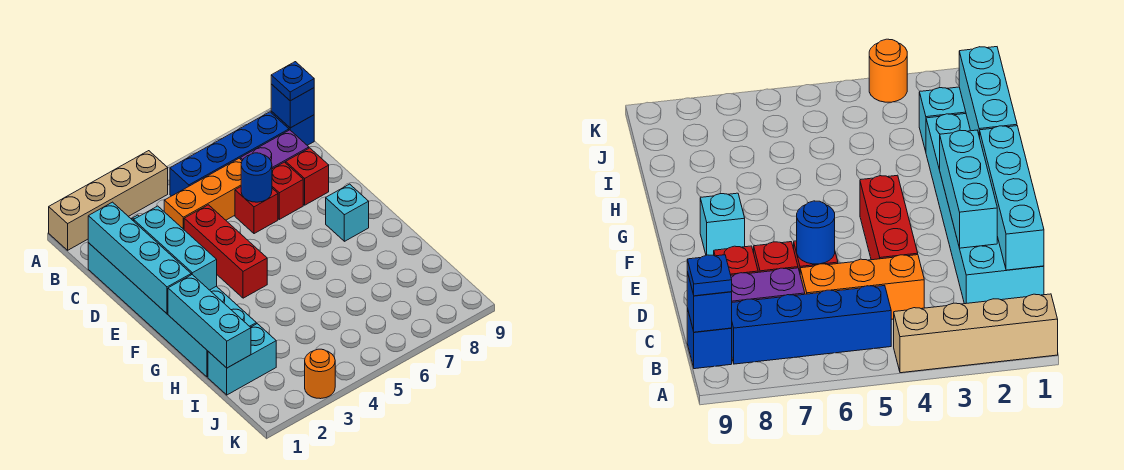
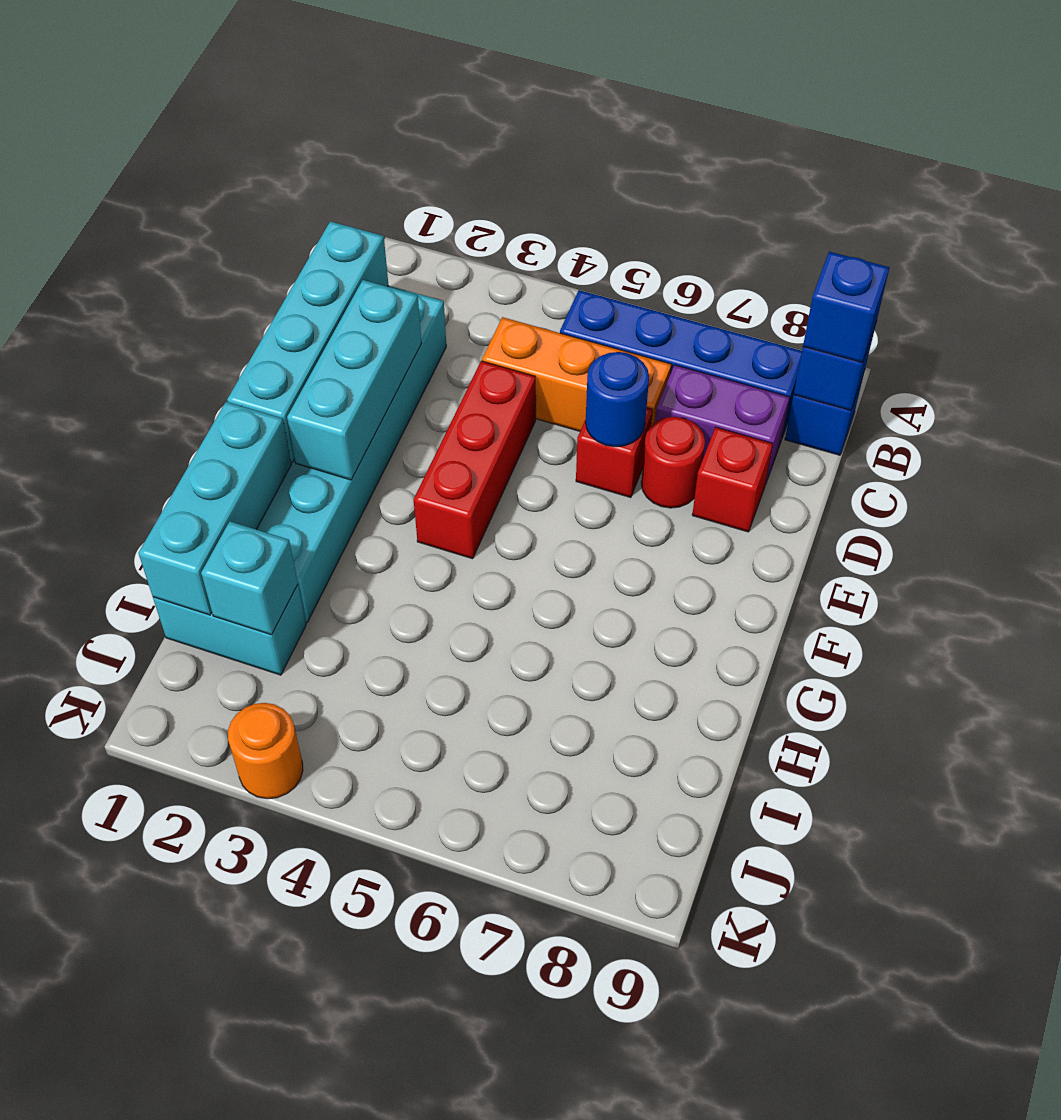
tan 1x4 brick [49,151,168,250] -> none
blue 1x1 plate [271,62,314,101] -> blue 1x1 brick [803,252,890,363]
red 1x1 brick [272,162,303,219] -> red 1x1 round brick [641,417,705,508]
cyan 1x1 brick [326,184,369,241] -> cyan 1x1 brick moved to [201,521,298,635]

